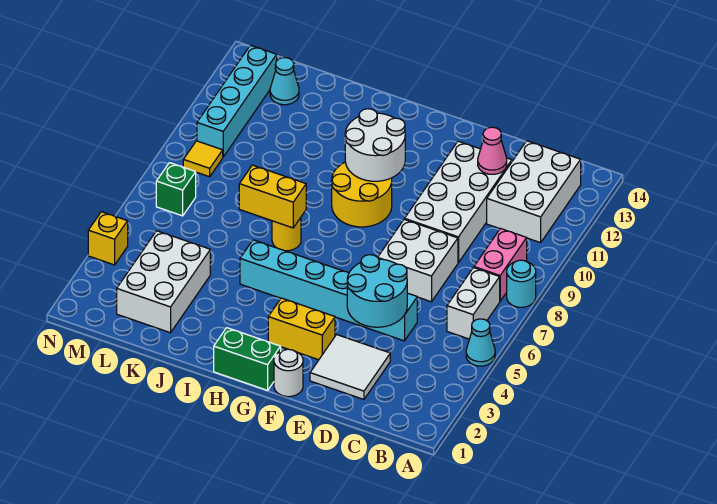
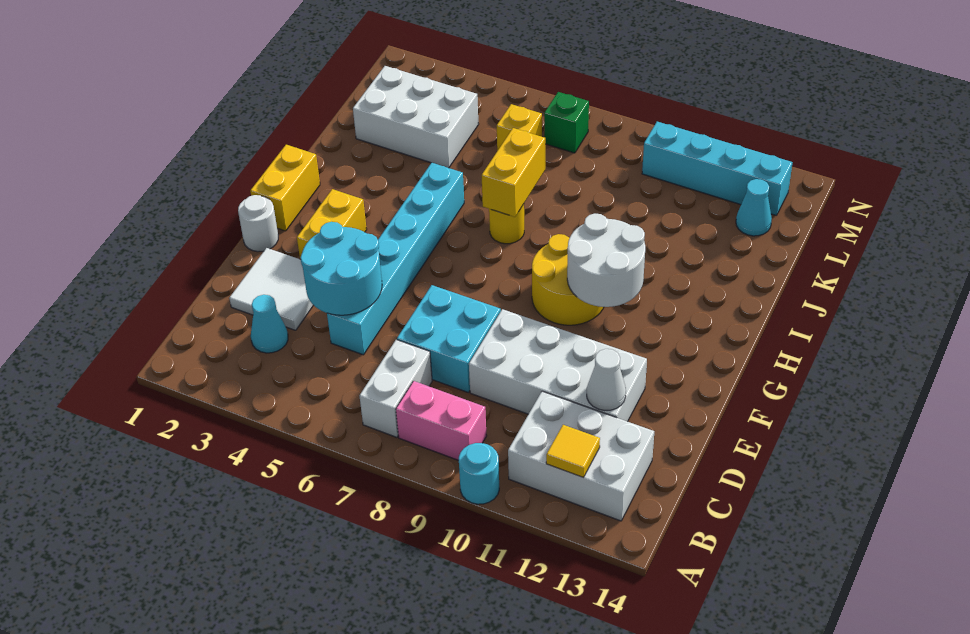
cyan 1x1 cone [466,319,495,366] -> cyan 1x1 cone moved to [251,295,288,353]
cyan 1x1 round brick [507,260,536,307] -> cyan 1x1 round brick moved to [459,443,499,504]
white 1x2 brick [447,268,500,339] -> white 1x2 brick turned to [360,340,432,437]
white 2x2 brick [378,219,458,302] -> cyan 2x2 brick [397,285,501,393]
pink 1x1 cone [478,127,507,174] -> white 1x1 cone [587,349,626,411]
green 1x2 brick [214,328,281,390] -> yellow 1x2 brick [250,145,320,231]
yellow 1x1 tile [183,141,223,177] -> yellow 1x1 tile moved to [546,425,600,477]
yellow 1x1 brick [88,212,128,265] -> yellow 1x1 brick moved to [497,104,542,151]

